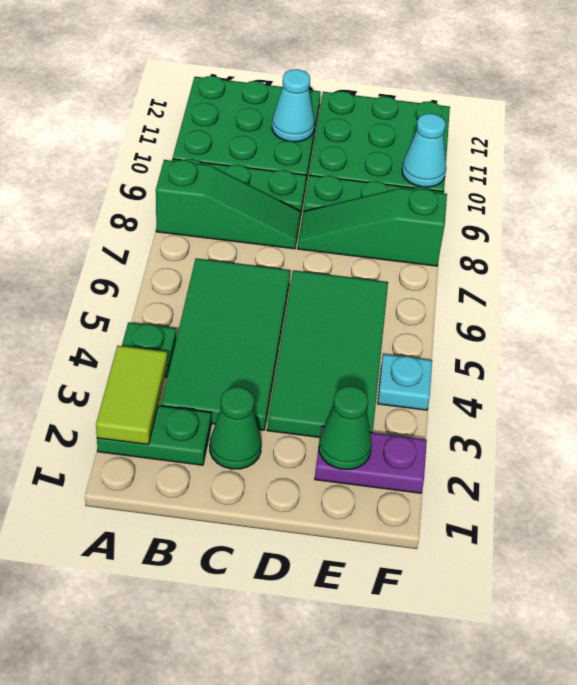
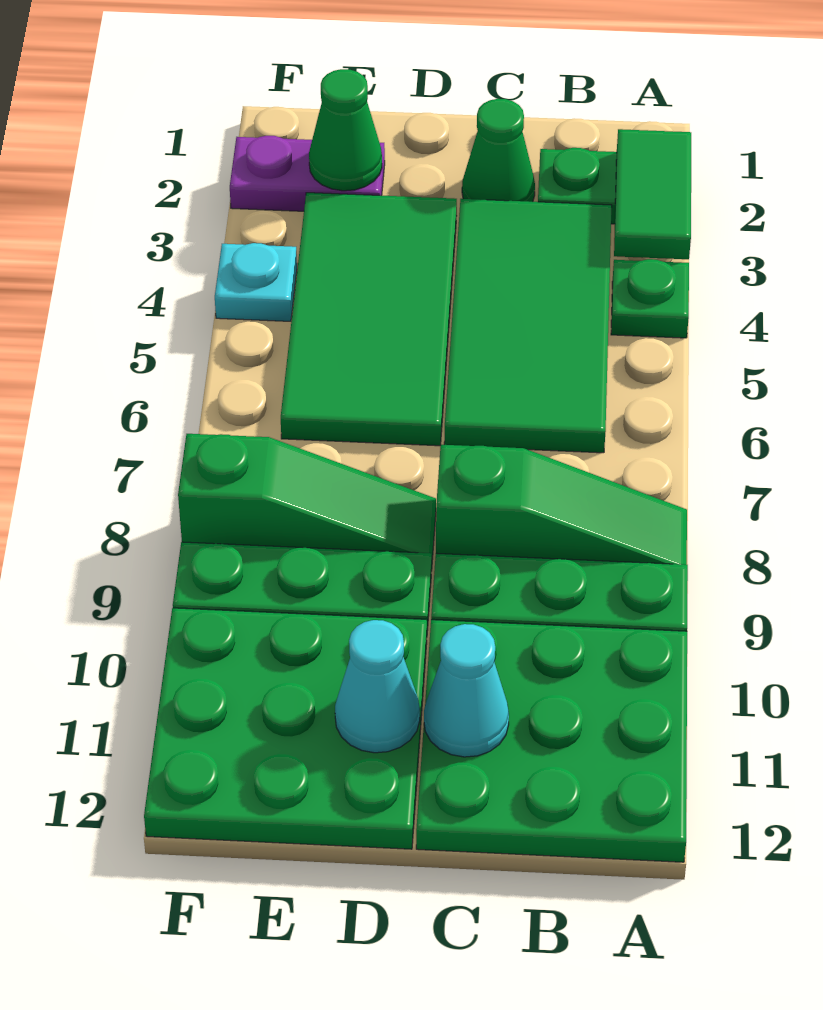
lime 1x2 tile [96,346,167,445] -> green 1x2 tile [614,129,691,259]
green 1x3 slope [156,160,301,249] -> green 1x3 slope turned to [436,445,687,565]
cyan 1x1 cone [402,114,446,187] -> cyan 1x1 cone moved to [335,620,420,753]

